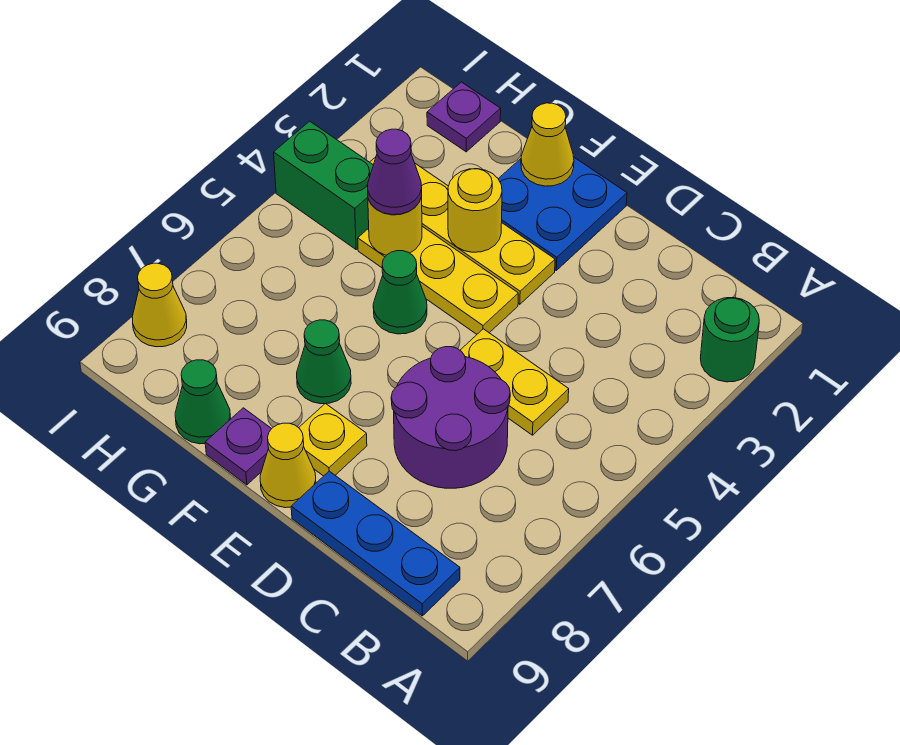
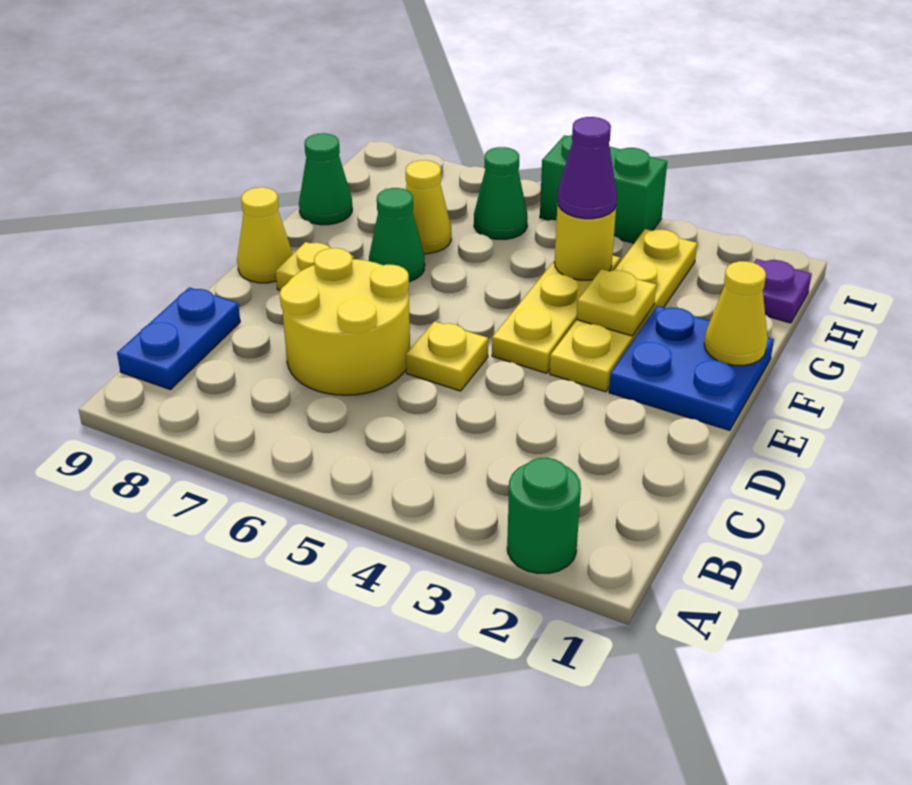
blue 1x3 plate [291,471,460,616] -> blue 1x2 plate [117,287,240,390]
yellow 1x2 plate [460,329,569,435] -> yellow 1x1 plate [406,321,488,391]
purple 2x2 round brick [391,347,510,488] -> yellow 2x2 round brick [280,248,410,395]
yellow 1x1 round brick [448,169,502,252] -> yellow 1x1 plate [576,269,656,336]
green 1x1 cone [373,251,427,334] -> green 1x1 cone moved to [474,147,528,239]
purple 1x1 plate [205,408,271,485] -> none
green 1x2 brick [274,121,373,249] -> green 1x2 brick turned to [540,135,667,243]
yellow 1x1 cone [132,263,187,347] -> yellow 1x1 cone moved to [406,160,451,254]

